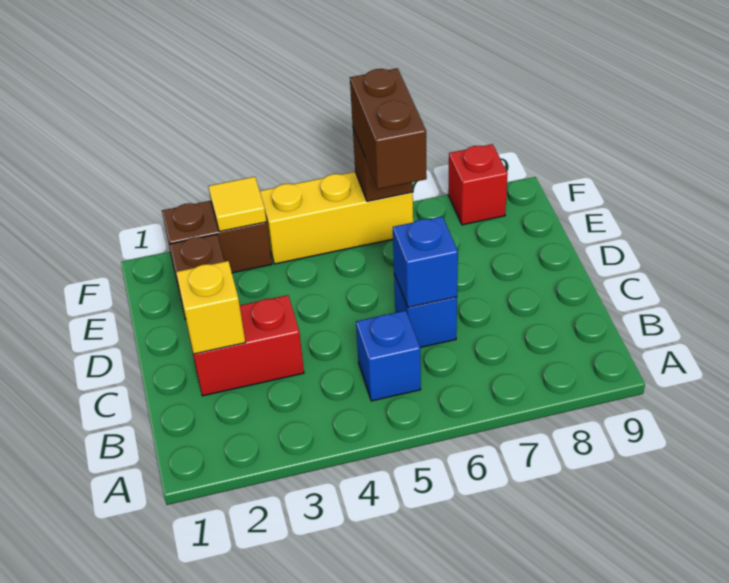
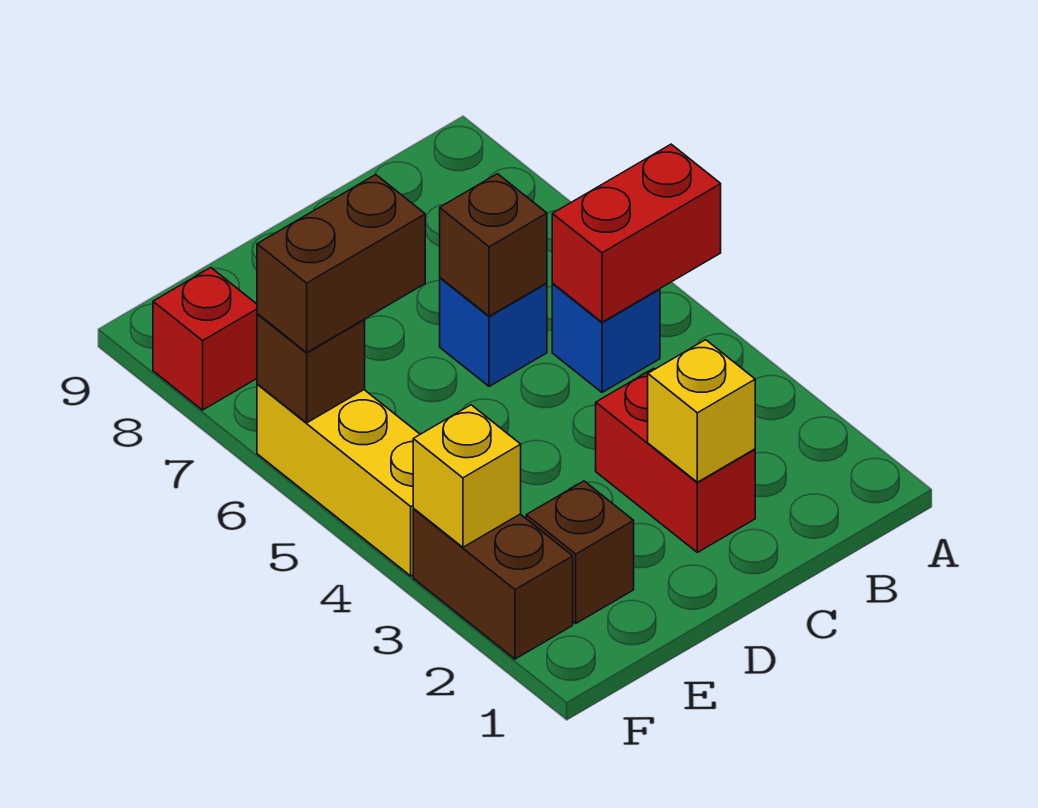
none -> red 1x2 brick [552,144,721,322]
blue 1x1 brick [393,217,458,307] -> brown 1x1 brick [440,174,547,316]
yellow 1x1 tile [209,177,266,232] -> yellow 1x1 brick [413,405,521,547]

